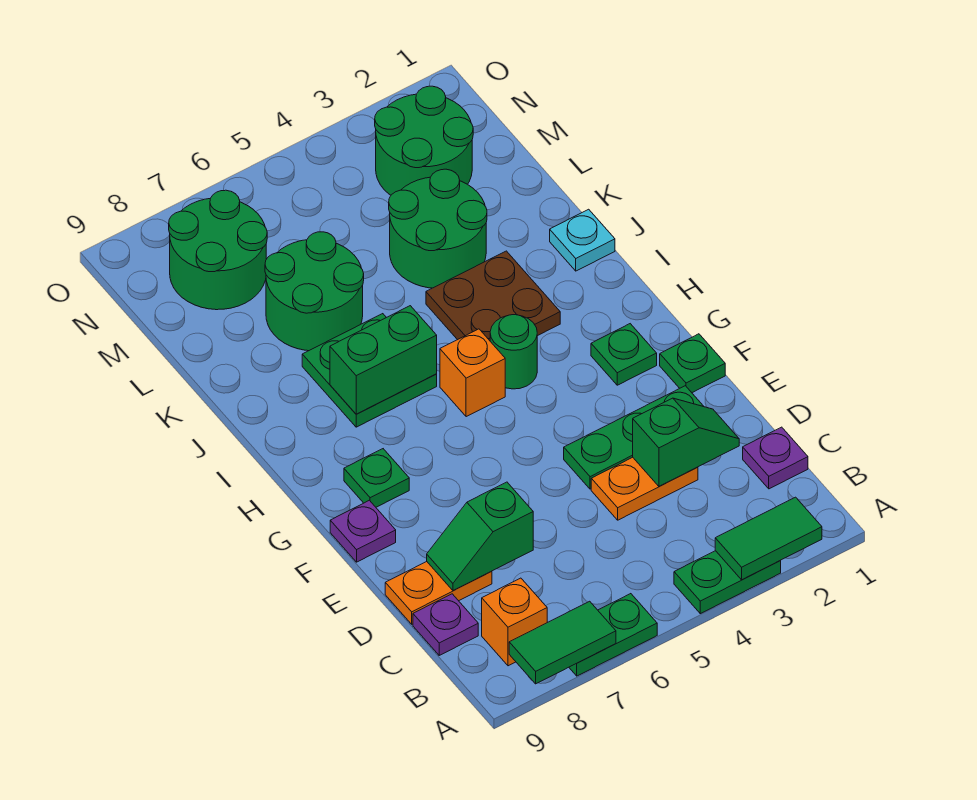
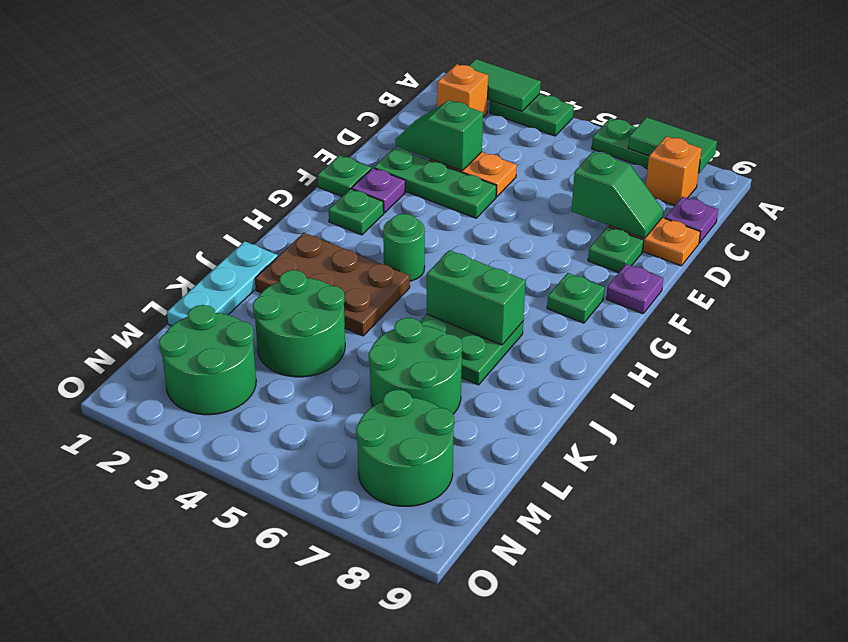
purple 1x1 plate [743,427,808,489] -> purple 1x1 plate moved to [352,168,405,213]
none -> green 1x1 plate [588,227,644,273]
orange 1x1 brick [440,329,505,417] -> orange 1x1 brick moved to [437,64,488,117]
brown 2x2 plate [426,251,560,341] -> brown 2x3 plate [255,233,410,336]
cyan 1x1 plate [550,209,615,271] -> cyan 1x3 plate [167,241,278,326]

